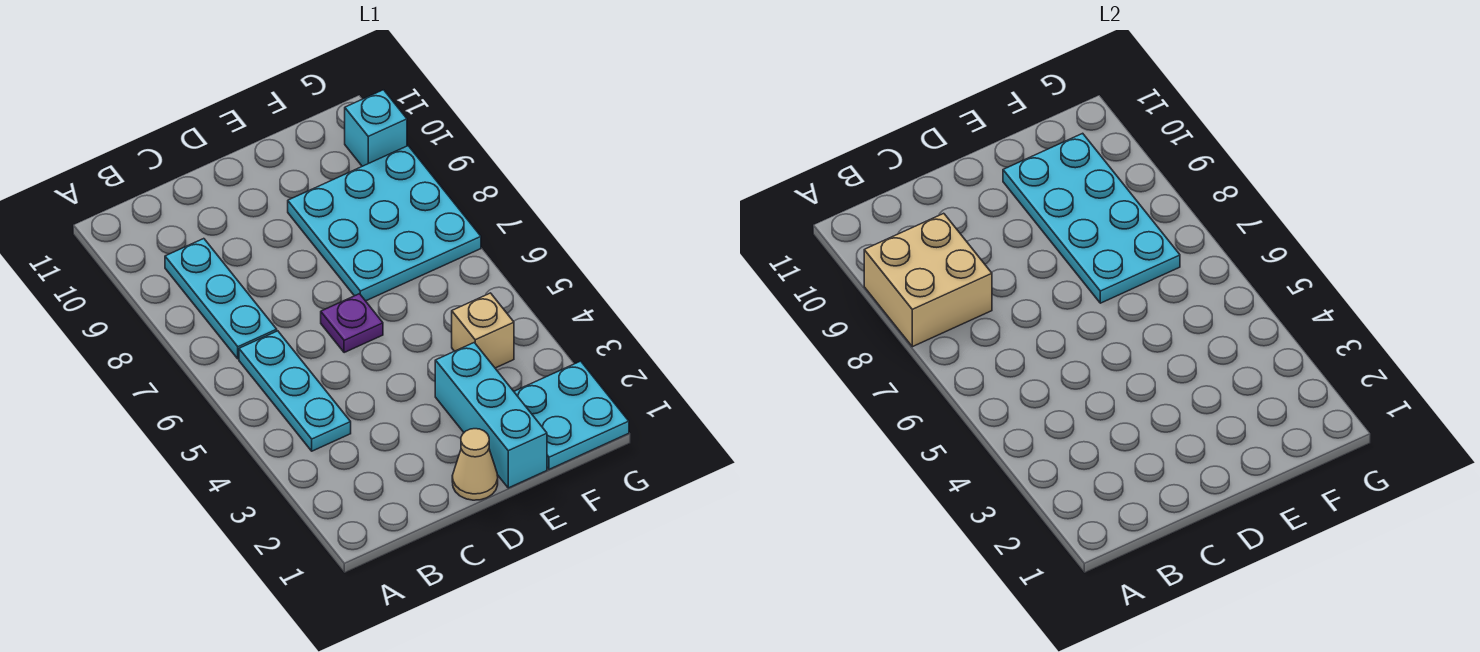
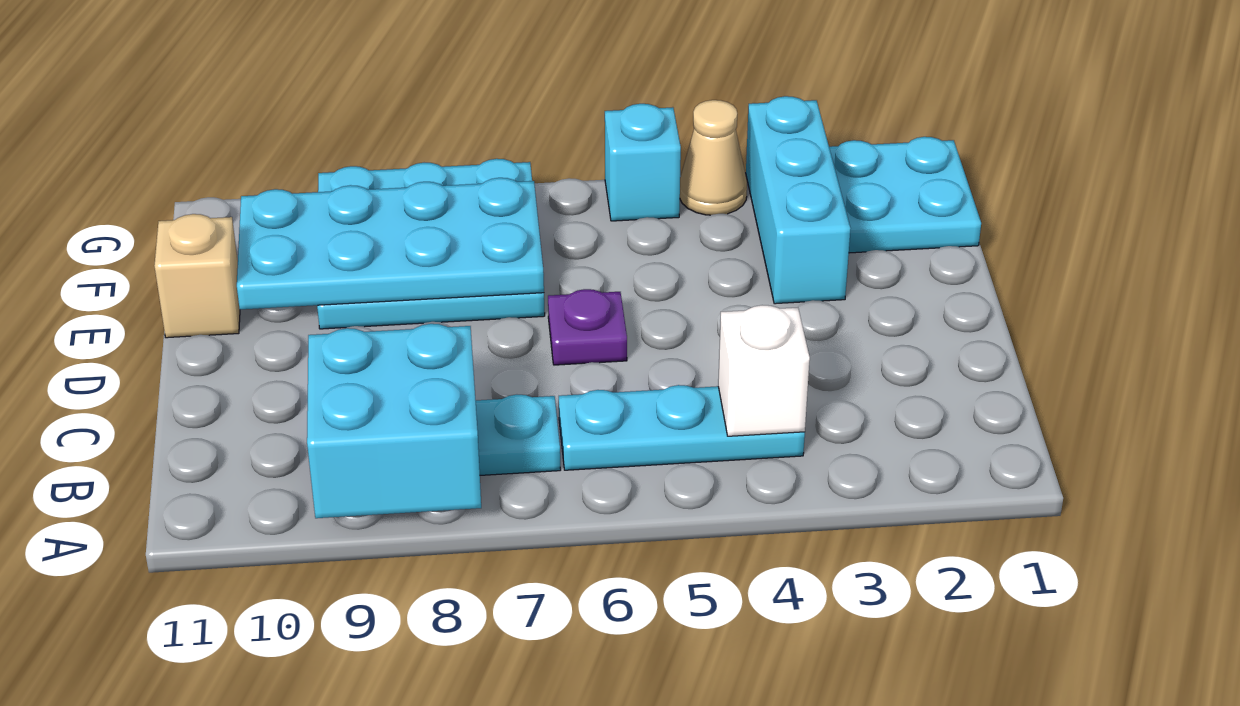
tan 2x2 brick [864,213,992,347] -> cyan 2x2 brick [307,324,481,518]
none -> white 1x1 brick [718,305,810,436]
tan 1x1 cone [452,429,498,500] -> tan 1x1 cone moved to [680,100,747,215]
cyan 1x3 brick [435,343,547,488] -> cyan 1x3 brick turned to [746,96,851,304]
tan 1x1 brick [452,293,514,368] -> tan 1x1 brick moved to [154,214,240,338]
cyan 1x1 brick [345,90,407,166] -> cyan 1x1 brick moved to [605,104,681,221]

